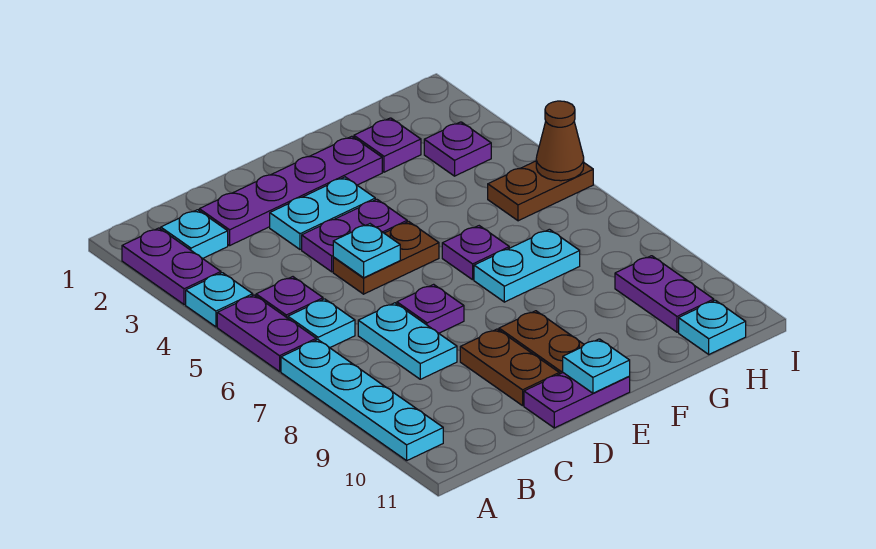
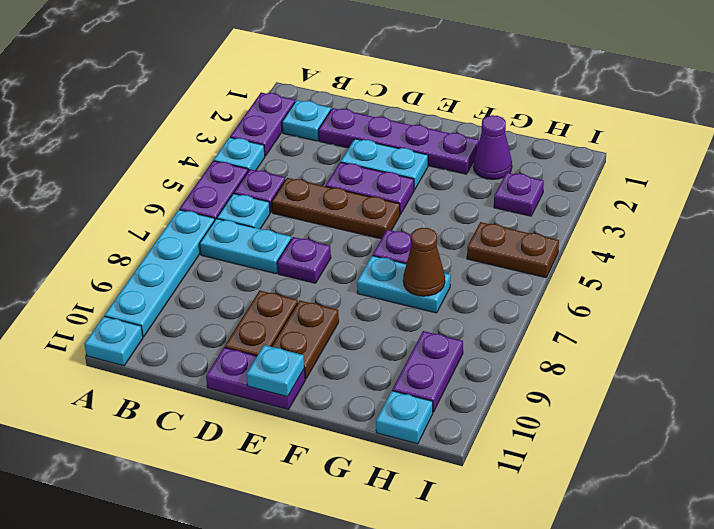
cyan 1x2 plate [358,303,457,379] -> cyan 1x2 plate turned to [200,219,291,274]
brown 1x2 plate [333,222,439,294] -> brown 1x3 plate [272,178,400,239]
cyan 1x1 plate [333,224,400,278] -> cyan 1x1 plate moved to [85,316,143,366]
purple 1x1 plate [354,118,421,172] -> purple 1x1 cone [474,115,512,179]
brown 1x1 cone [536,101,584,181] -> brown 1x1 cone moved to [403,228,445,296]

